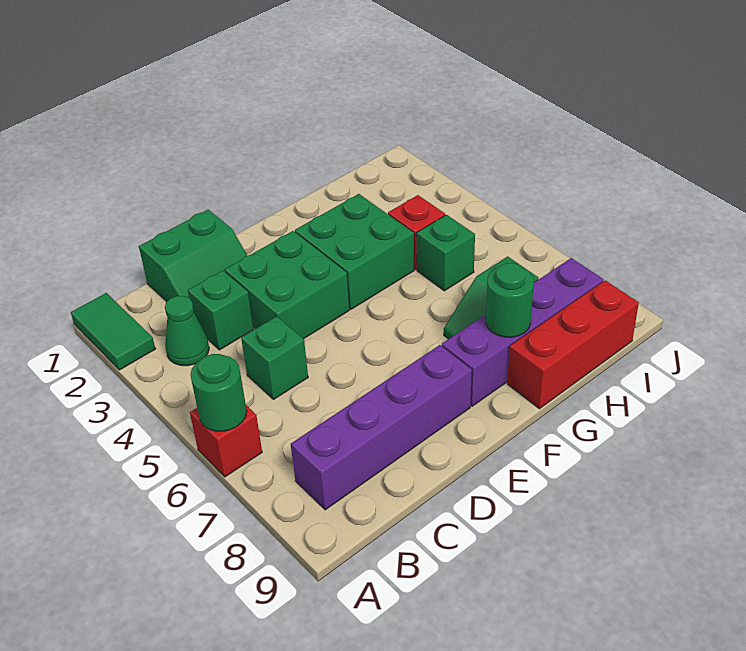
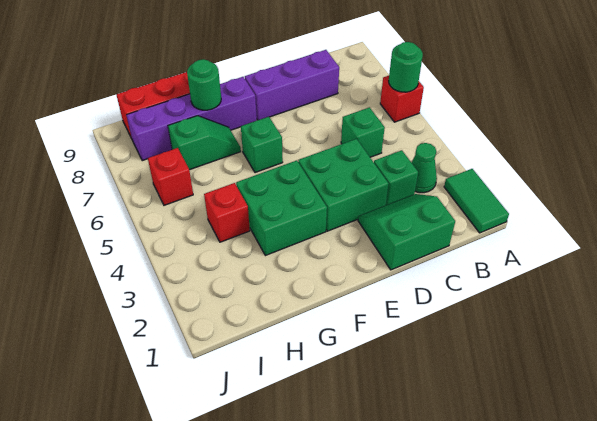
purple 1x4 brick [291,345,472,510] -> purple 1x3 brick [245,50,339,120]
green 1x1 brick [416,215,475,291] -> green 1x1 brick moved to [241,117,283,173]
none -> red 1x1 brick [148,148,193,205]

